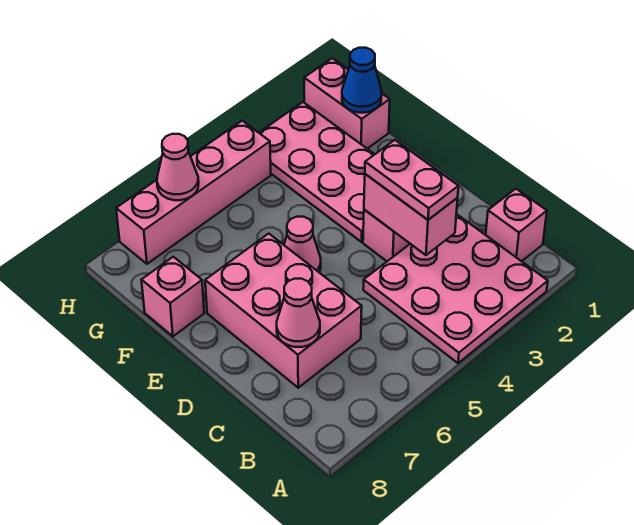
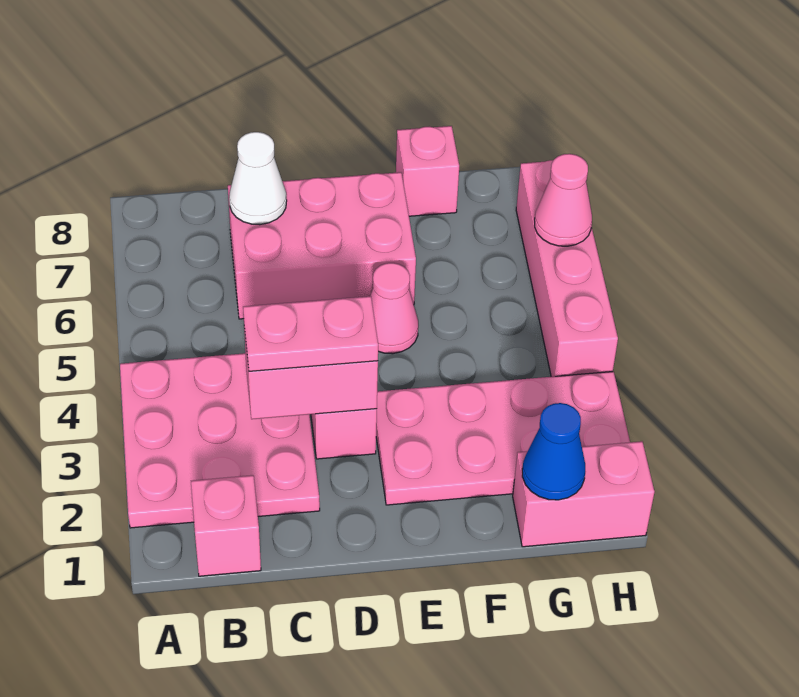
pink 1x1 cone [277,279,320,347] -> white 1x1 cone [229,132,287,225]

